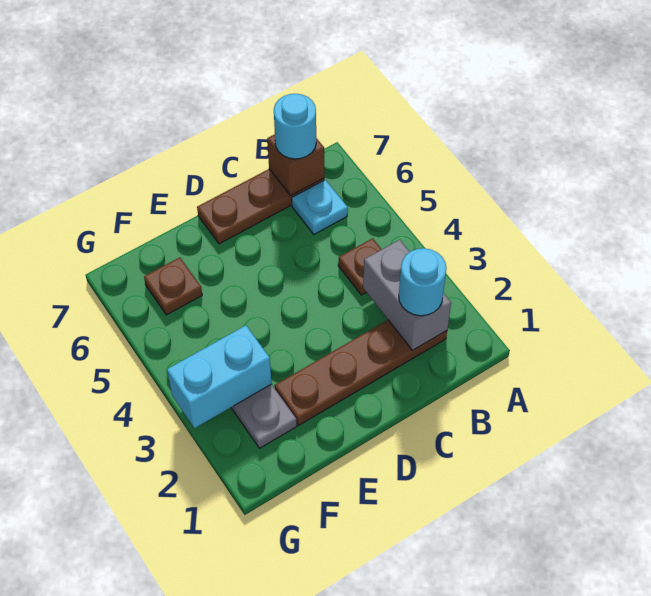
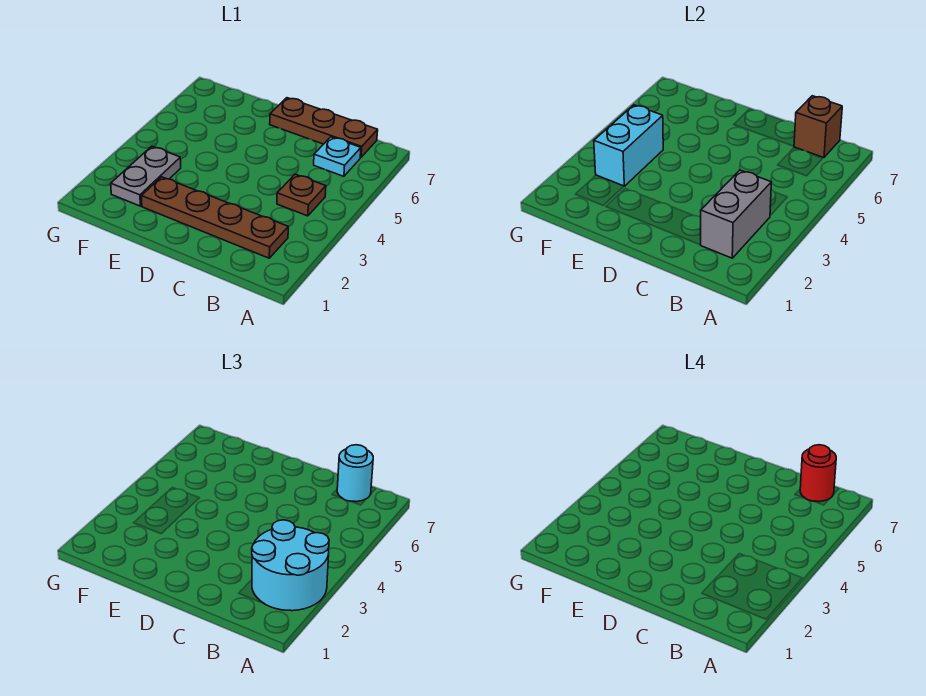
cyan 1x1 round brick [399,248,446,316] -> cyan 2x2 round brick [252,520,329,611]
none -> red 1x1 round brick [800,445,836,502]
cyan 1x2 brick [167,325,272,428] -> cyan 1x2 brick turned to [594,105,663,186]
brown 1x1 plate [144,257,202,315] -> none

